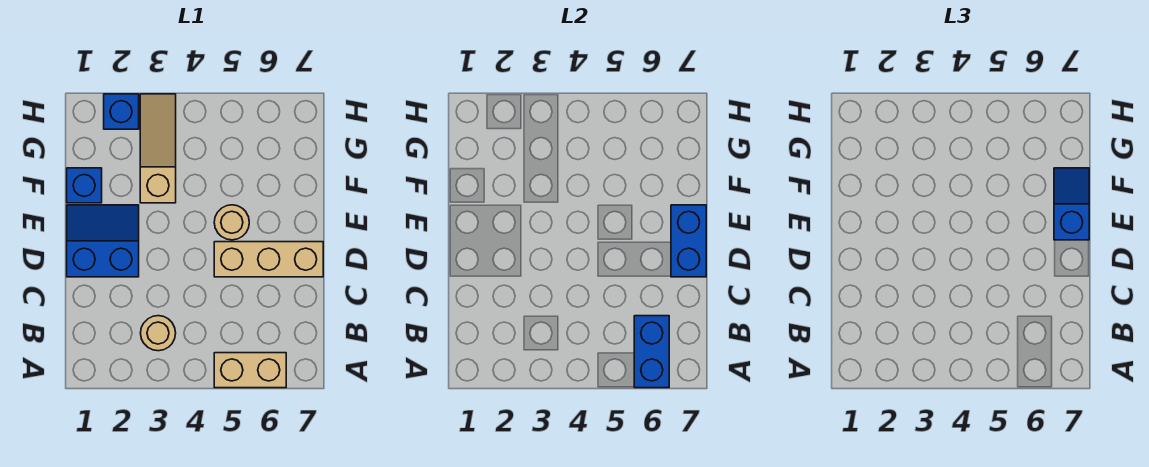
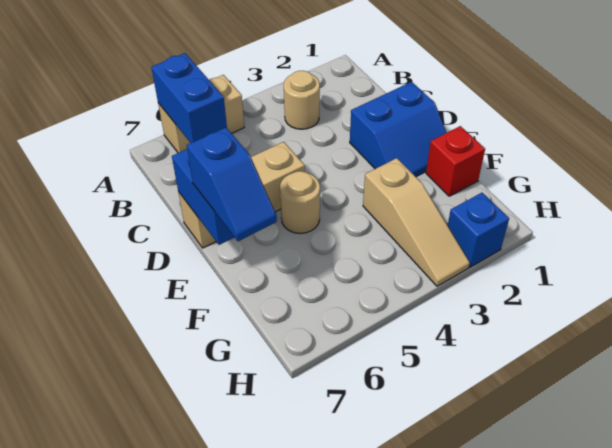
blue 1x1 brick [67,168,102,203] -> red 1x1 brick [426,126,485,196]

